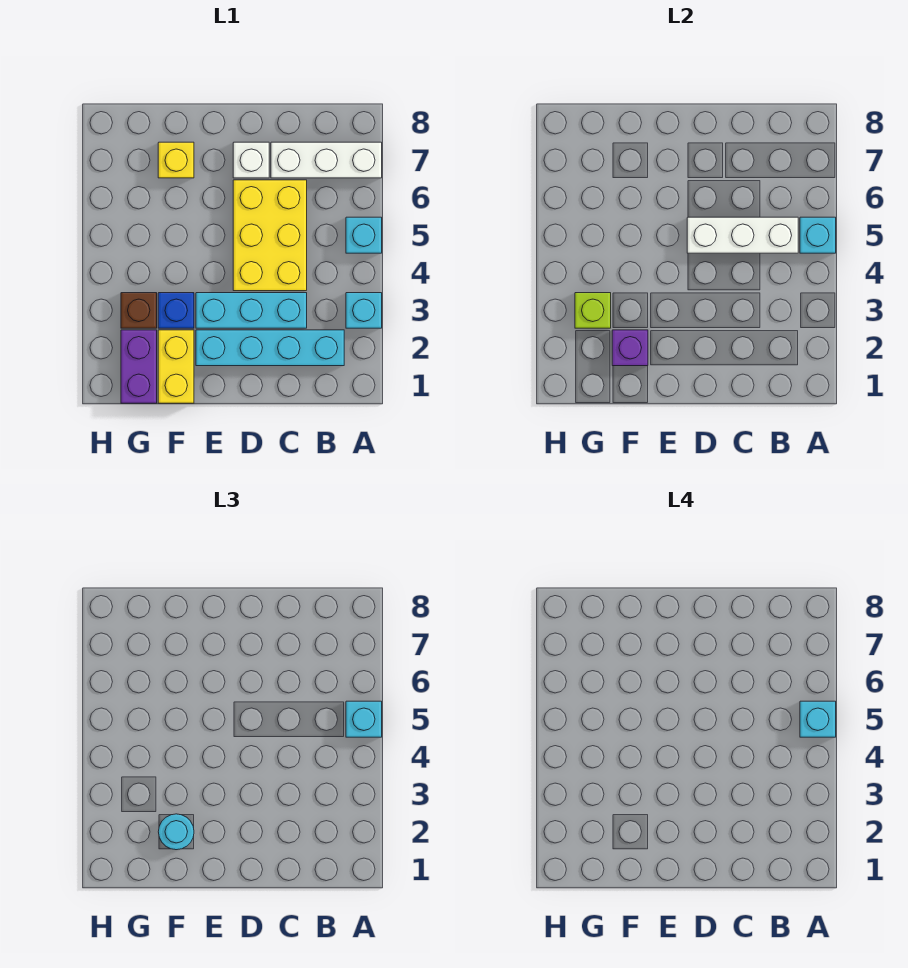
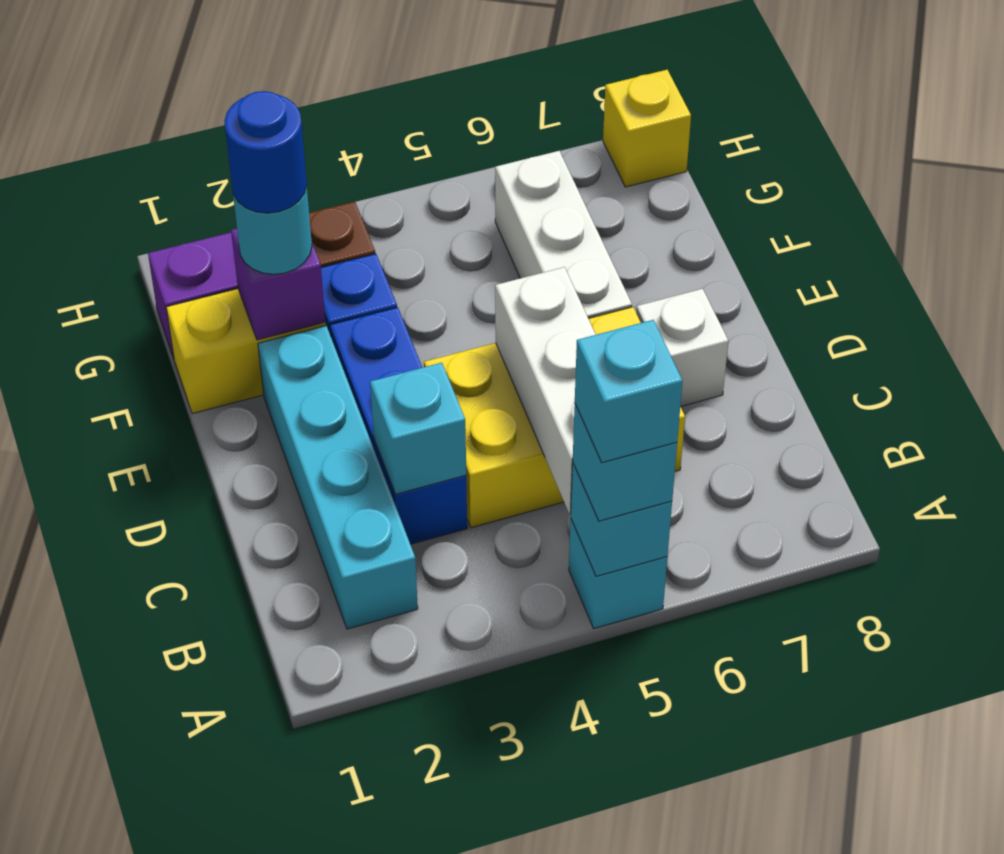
cyan 1x1 brick [346,293,382,328] -> cyan 1x1 brick moved to [370,363,466,494]
white 1x3 brick [271,142,382,178] -> white 1x3 brick moved to [495,151,632,318]
cyan 1x3 brick [196,293,307,328] -> blue 1x3 brick [330,307,467,544]
none -> blue 1x1 round brick [224,91,307,213]
yellow 1x1 brick [158,142,194,178] -> yellow 1x1 brick moved to [603,70,691,187]
lime 1x1 brick [575,293,611,328] -> none

